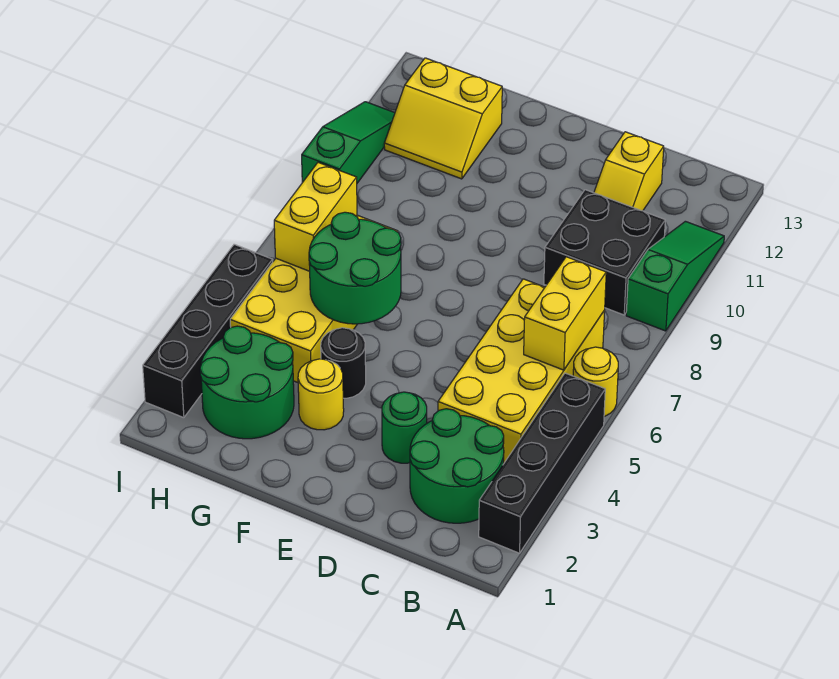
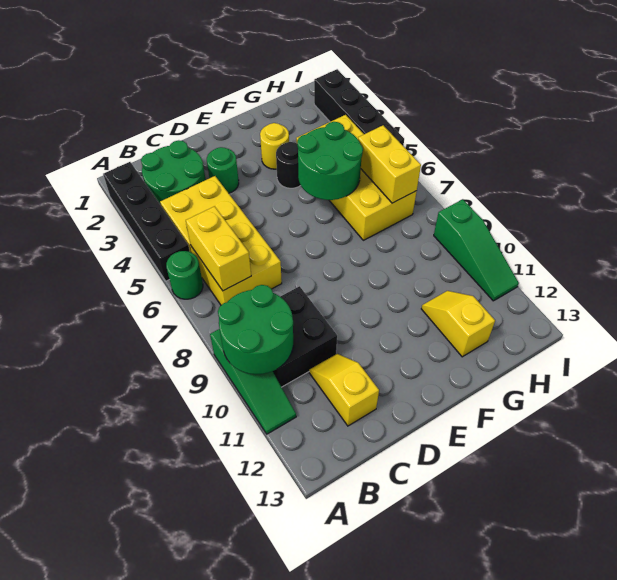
yellow 1x1 round brick [573,347,618,417] -> green 1x1 round brick [166,251,203,299]
green 2x2 round brick [200,326,294,439] -> green 2x2 round brick moved to [218,285,293,374]
yellow 2x2 slope [384,58,502,179] -> yellow 1x2 slope [421,291,495,357]

